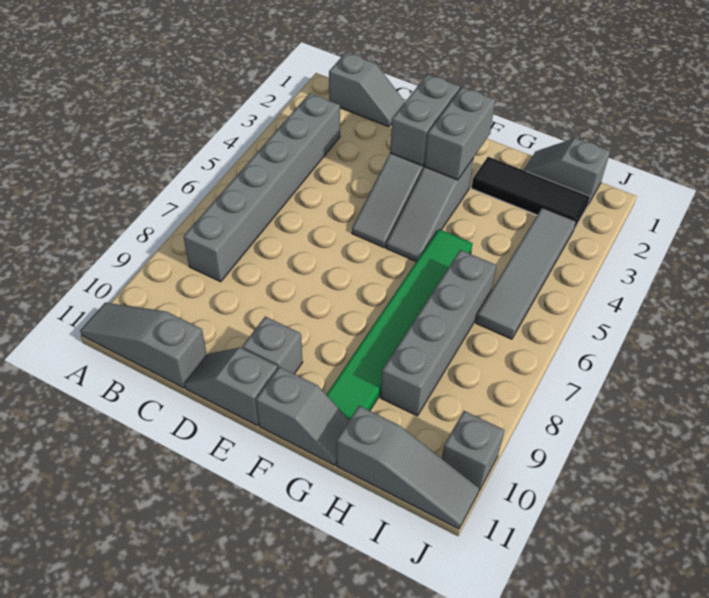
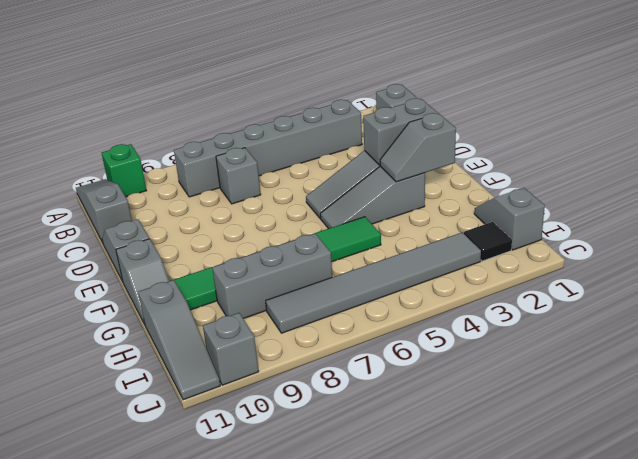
none -> green 1x1 brick [102,144,146,197]
grey 1x1 brick [242,317,303,374] -> grey 1x1 brick moved to [216,148,261,204]
grey 1x2 brick [425,87,495,180] -> grey 1x2 slope [380,113,456,182]
black 1x3 tile [472,157,590,229] -> black 1x1 tile [464,222,512,261]
grey 1x4 brick [380,250,496,416] -> grey 1x3 brick [212,233,332,319]
grey 1x4 tile [476,208,576,339] -> grey 1x6 tile [266,232,481,333]

